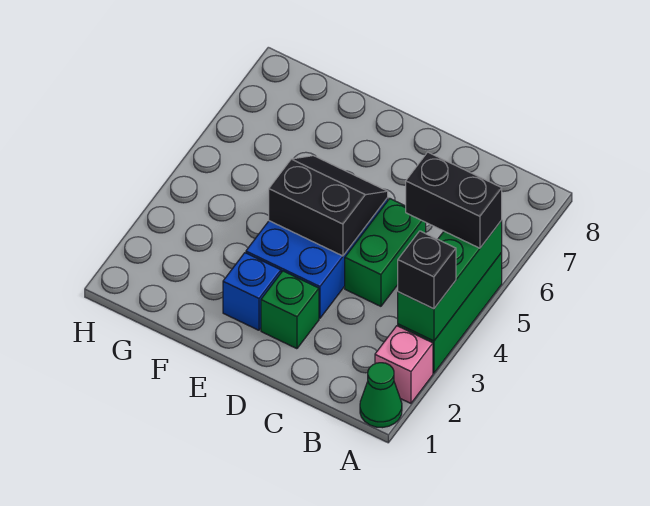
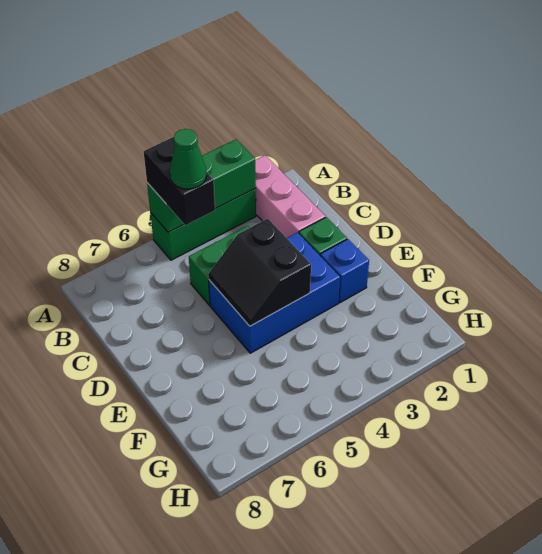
green 1x1 cone [360,363,402,428] -> green 1x1 cone moved to [170,129,206,189]
pink 1x1 brick [375,326,433,403] -> pink 1x3 brick [255,155,325,238]
black 1x1 brick [398,231,456,309] -> none

